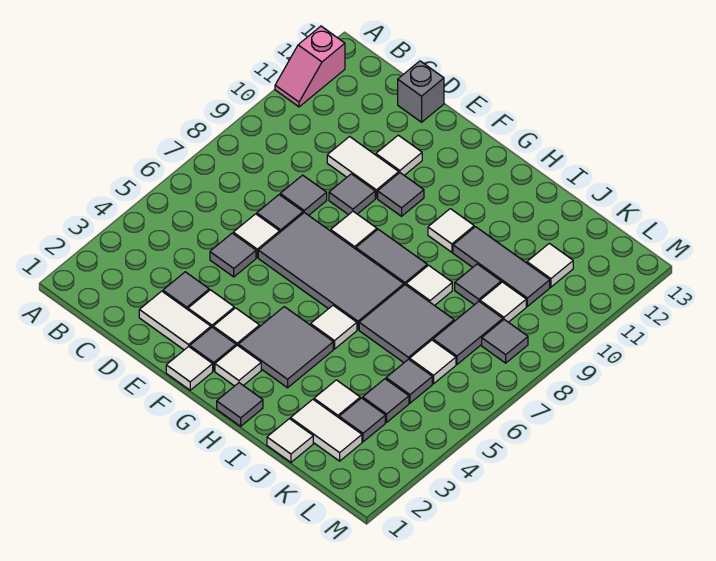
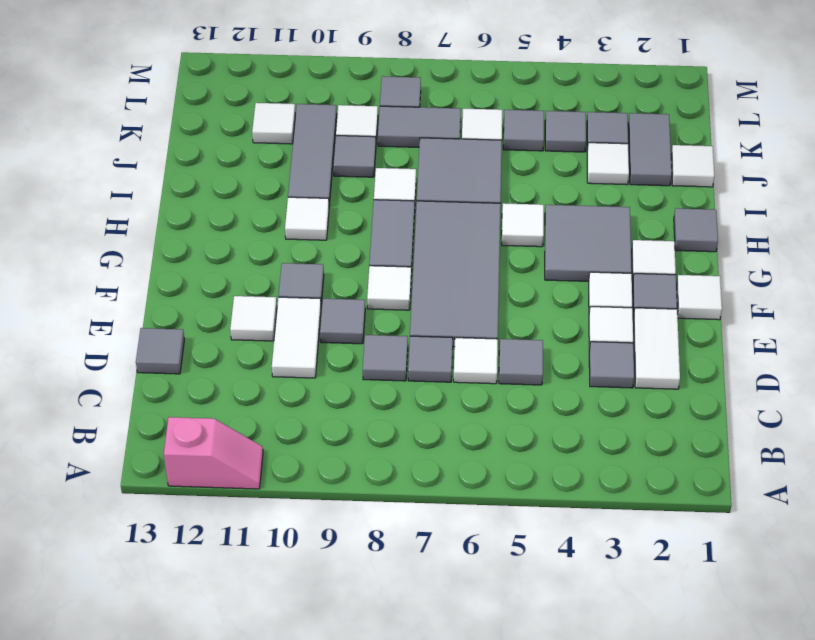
grey 1x1 brick [398,61,444,122] -> grey 1x1 tile [136,328,184,374]
white 1x2 tile [290,399,362,461] -> grey 1x2 tile [628,113,672,186]

